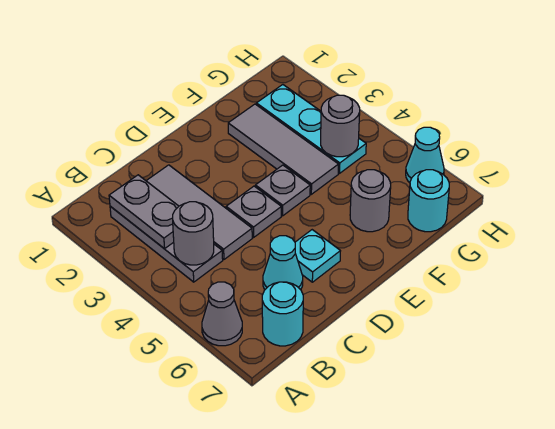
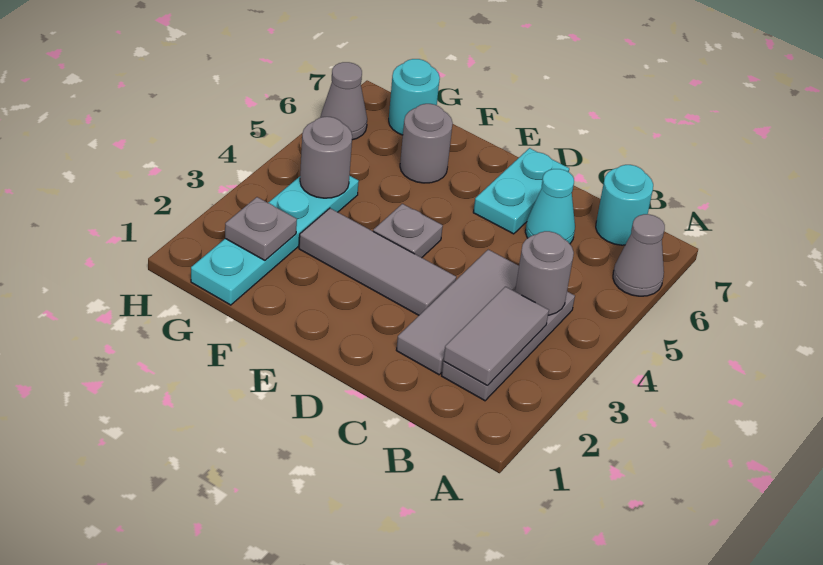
grey 1x2 plate [109,175,179,249] -> grey 1x2 tile [443,287,549,385]
grey 1x1 plate [226,186,281,237] -> grey 1x1 plate moved to [225,197,297,260]
cyan 1x1 plate [295,230,340,282] -> cyan 1x2 plate [473,148,569,234]
grey 1x3 tile [228,104,339,194] -> grey 1x3 tile turned to [299,208,456,315]
cyan 1x3 plate [256,85,366,173] -> cyan 1x4 plate [191,176,359,305]
cyan 1x1 cone [406,127,444,183] -> grey 1x1 cone [321,62,367,140]

